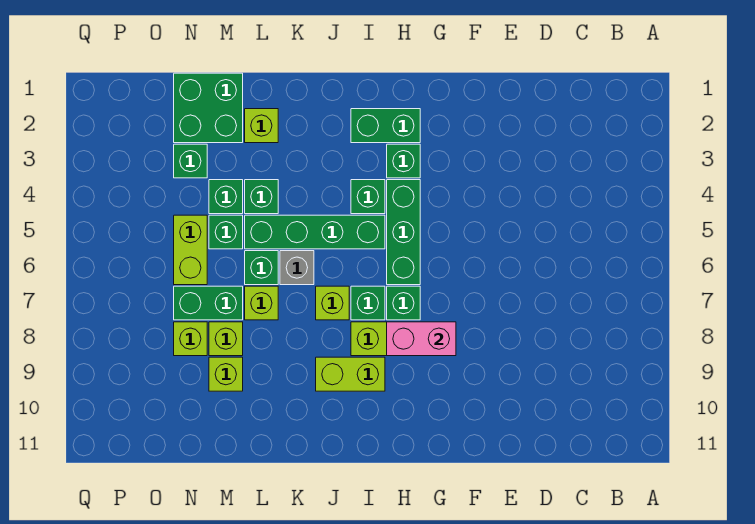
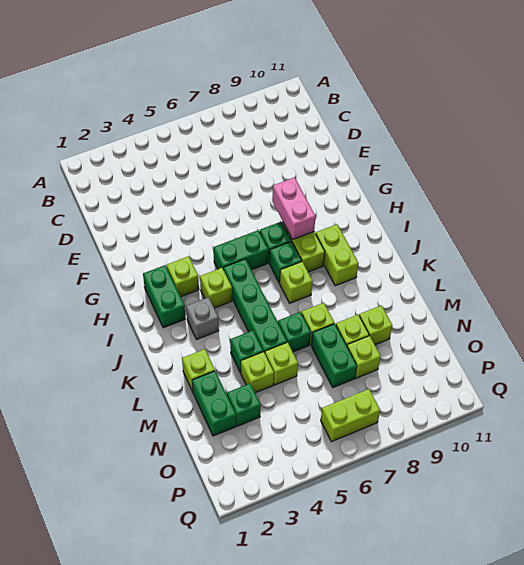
green 1x1 brick [387,144,420,178] -> lime 1x1 brick [167,256,199,297]
green 1x3 brick [387,180,420,285] -> green 1x2 brick [213,230,268,270]
green 1x1 brick [351,180,385,214] -> lime 1x1 brick [200,268,232,308]
grey 1x1 brick [280,251,314,285] -> grey 1x1 brick moved to [186,297,219,340]
green 2x2 brick [174,73,243,143] -> green 1x2 brick [192,371,236,436]
green 1x1 brick [209,180,243,214] -> lime 1x1 brick [241,352,274,393]
green 1x1 brick [209,215,243,249] -> lime 1x1 brick [265,342,298,385]
lime 1x2 brick [174,215,207,285] -> lime 1x2 brick moved to [321,389,380,442]

